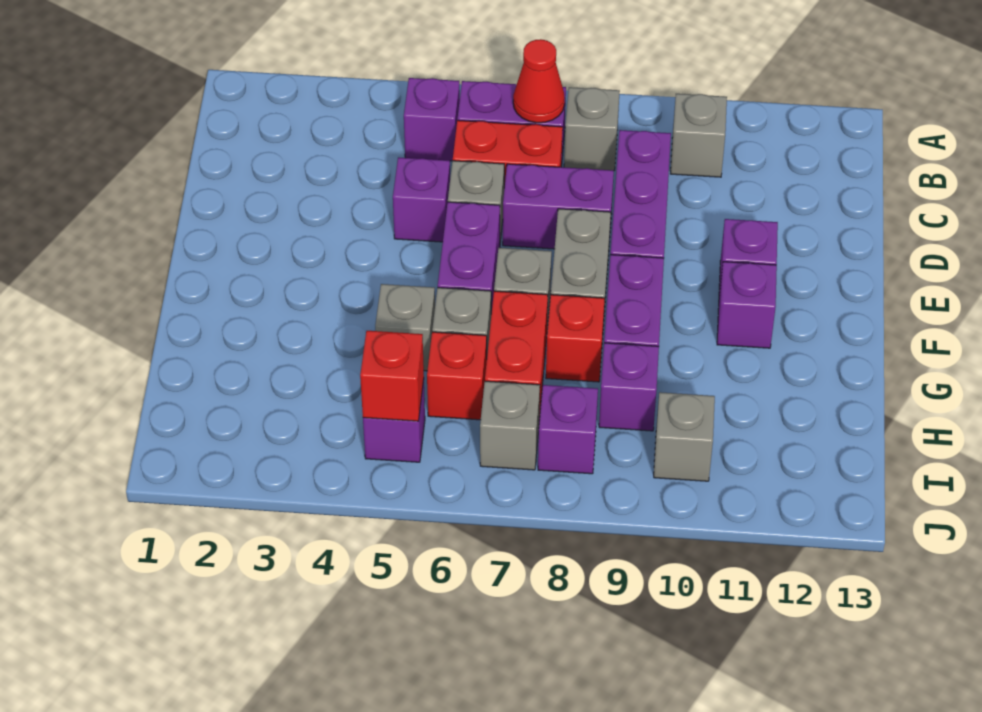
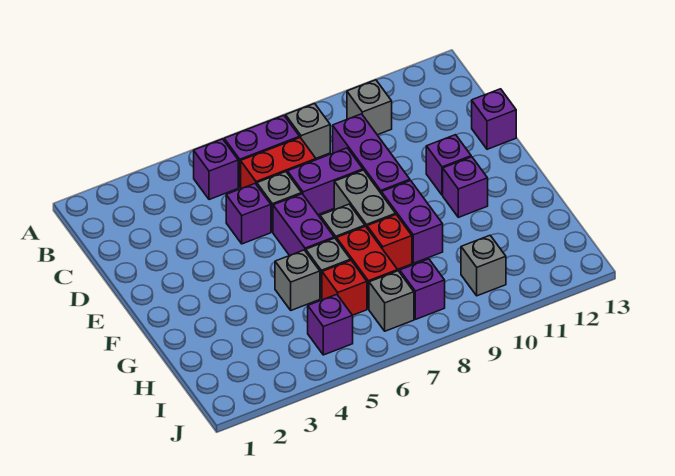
red 1x1 cone [513,39,565,123] -> none
purple 1x1 brick [599,343,659,431] -> purple 1x1 brick moved to [472,89,516,149]
red 1x1 brick [360,331,424,421] -> none

